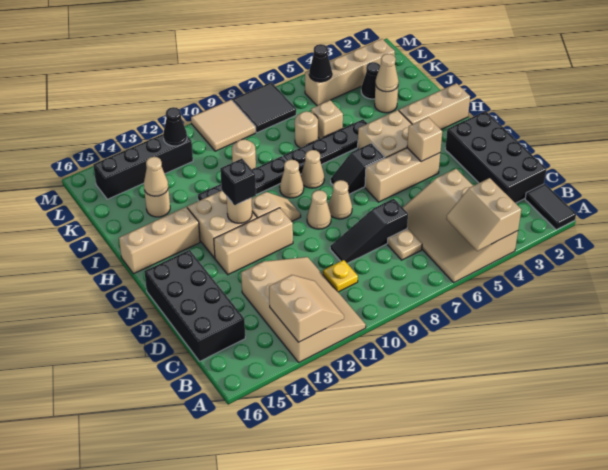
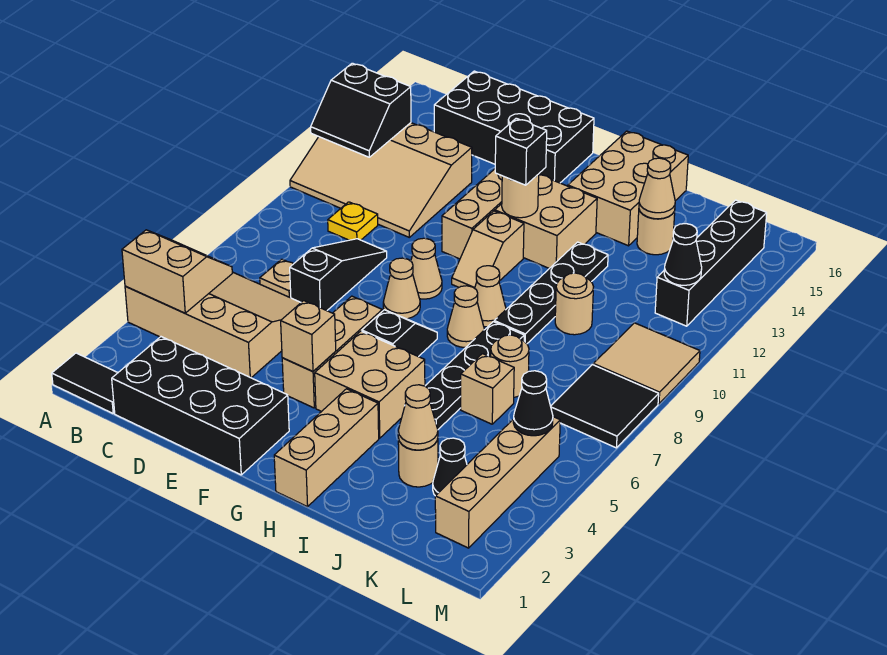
tan 2x2 slope [269,275,344,342] -> black 2x2 slope [311,63,411,157]
tan 1x3 brick [119,207,200,274] -> tan 2x3 brick [568,131,688,246]

